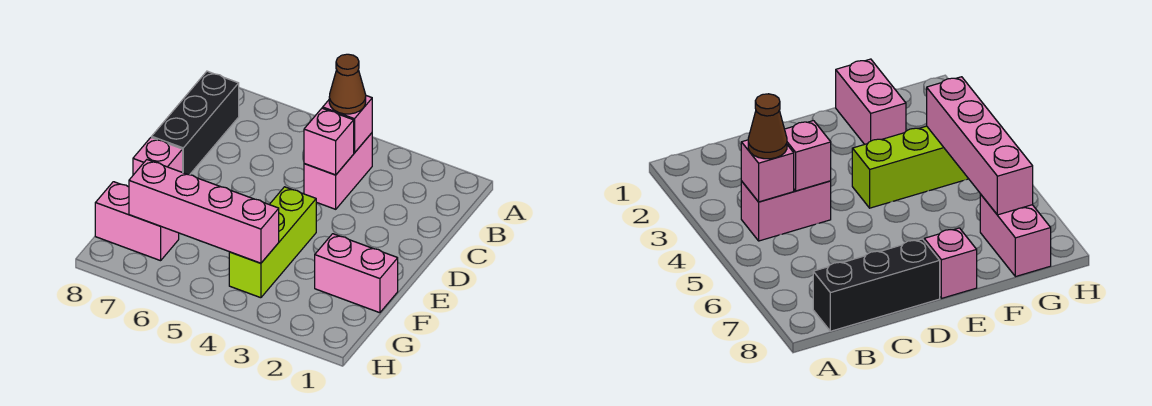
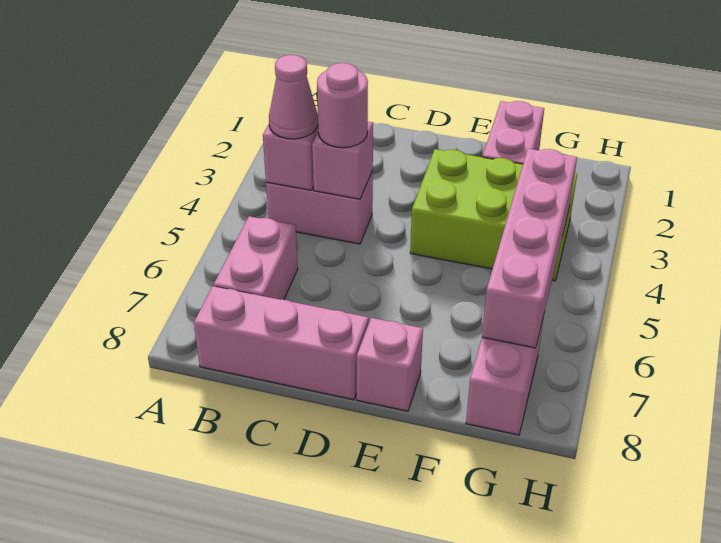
brown 1x1 cone [329,54,366,114] -> pink 1x1 cone [269,55,318,139]
none -> pink 1x2 brick [214,216,298,300]
black 1x3 brick [152,71,239,175] -> pink 1x3 brick [194,286,368,400]
none -> pink 1x1 round brick [317,63,368,148]
lime 1x3 brick [229,187,316,298] -> lime 2x3 brick [410,149,577,281]

